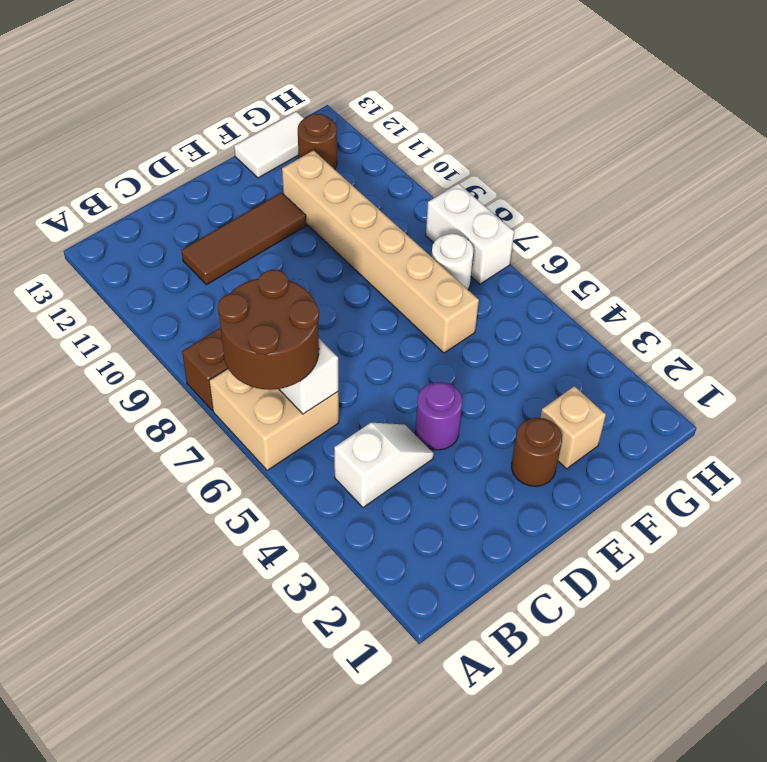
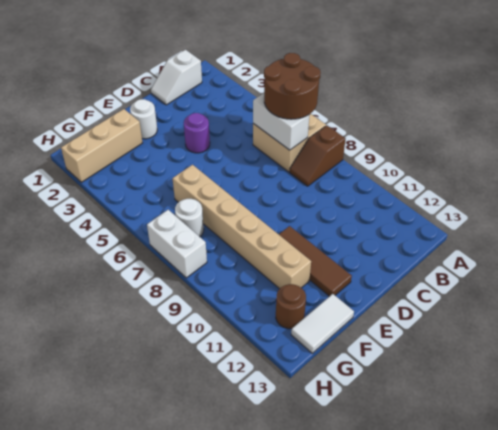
white 1x2 slope [334,423,434,507] -> white 1x2 slope moved to [151,50,202,105]
brown 1x3 tile [181,193,306,285] -> brown 1x3 tile turned to [279,226,352,296]
brown 1x1 round brick [512,418,562,486] -> white 1x1 round brick [130,99,157,139]
tan 1x1 brick [540,386,606,469] -> tan 1x3 brick [61,109,143,182]

